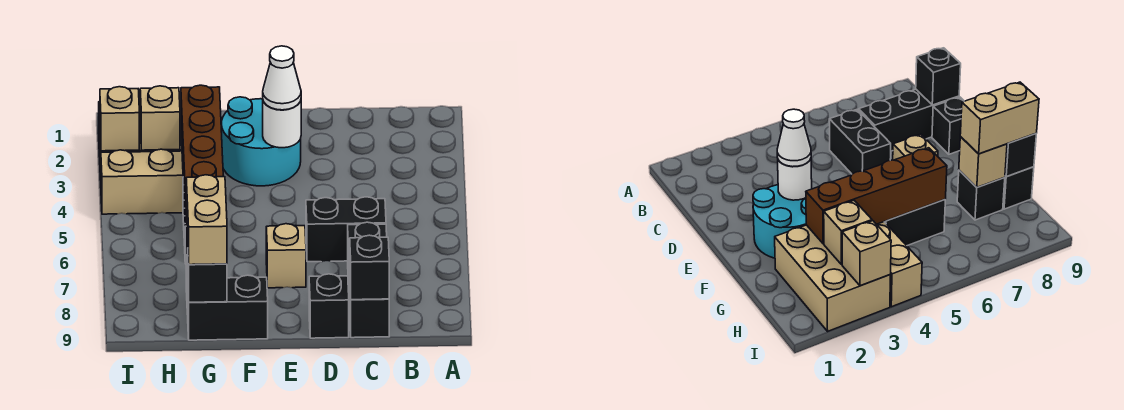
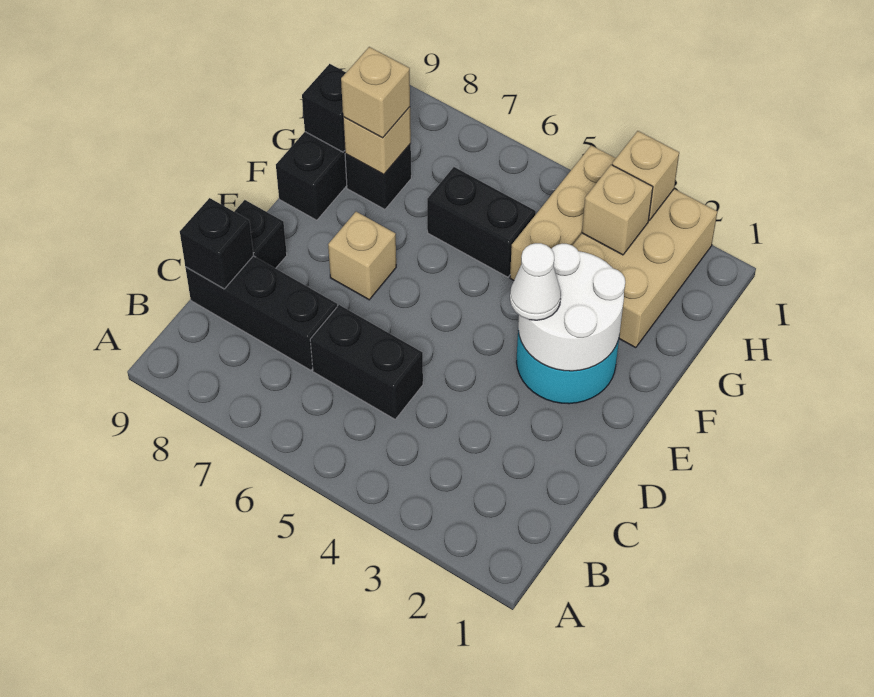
black 1x2 brick [306,197,386,262] -> black 1x2 brick turned to [310,305,423,419]
white 1x1 round brick [263,101,301,148] -> white 2x2 round brick [518,244,625,371]
brown 1x4 brick [181,85,223,226] -> none
tan 1x2 brick [186,175,227,265] -> tan 1x1 brick [341,47,410,138]

